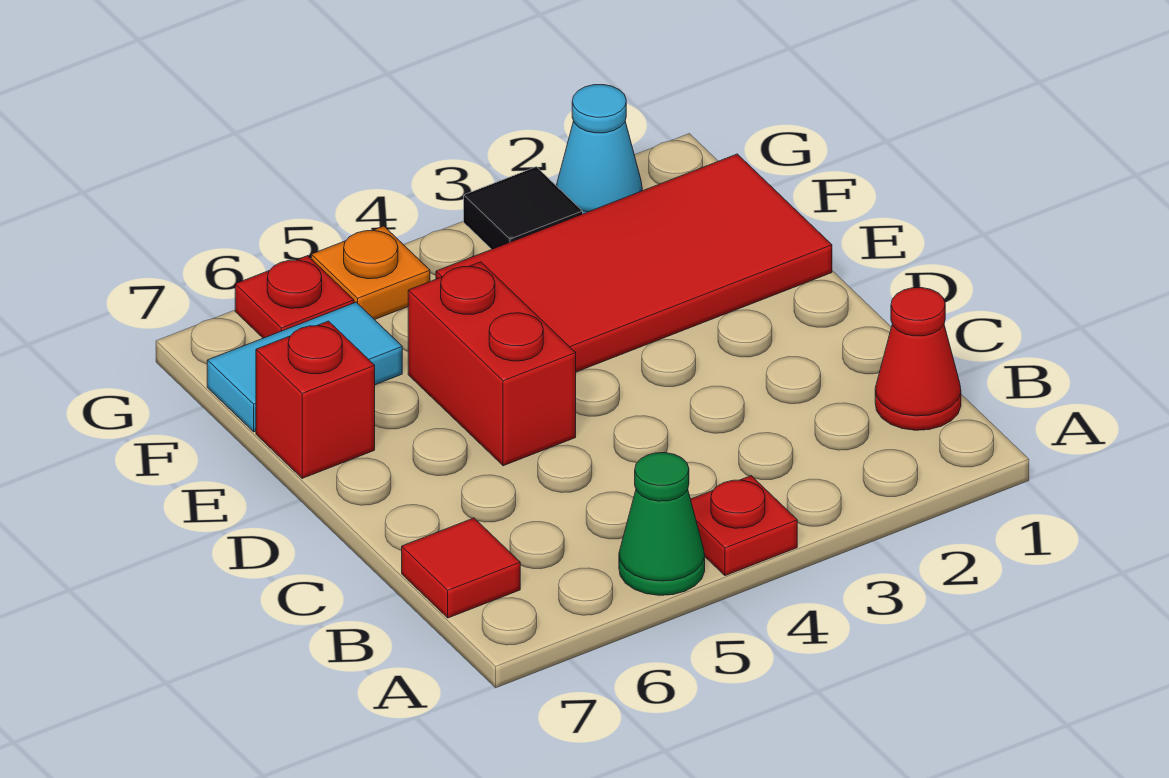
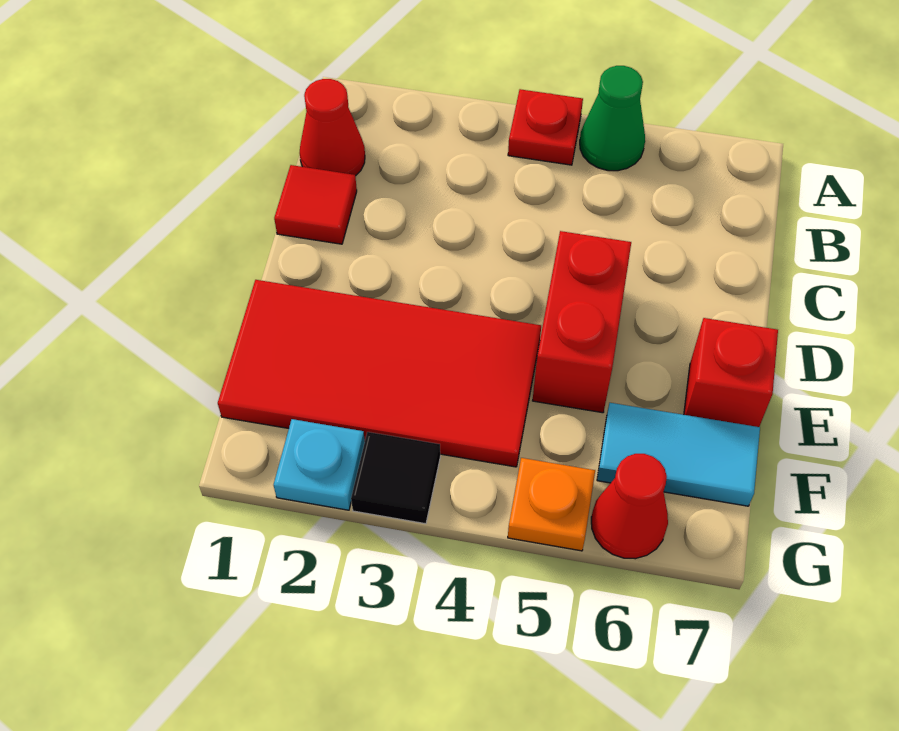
red 1x1 tile [402,518,520,618] -> red 1x1 tile moved to [274,165,357,244]
cyan 1x1 cone [556,85,642,214] -> cyan 1x1 plate [273,419,365,510]
red 1x1 plate [235,256,354,338] -> red 1x1 cone [591,454,668,559]

